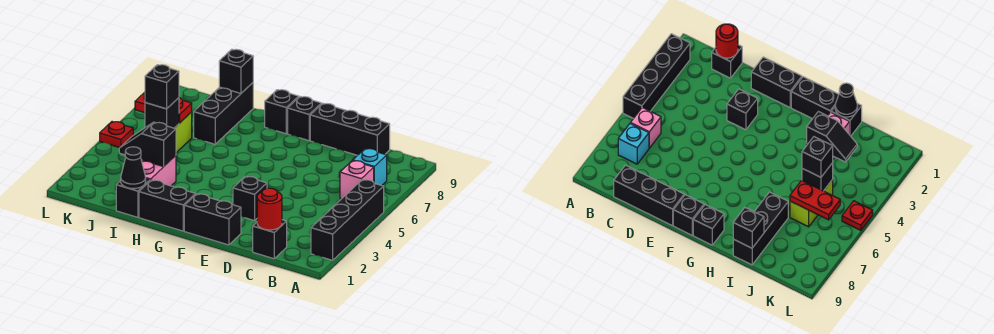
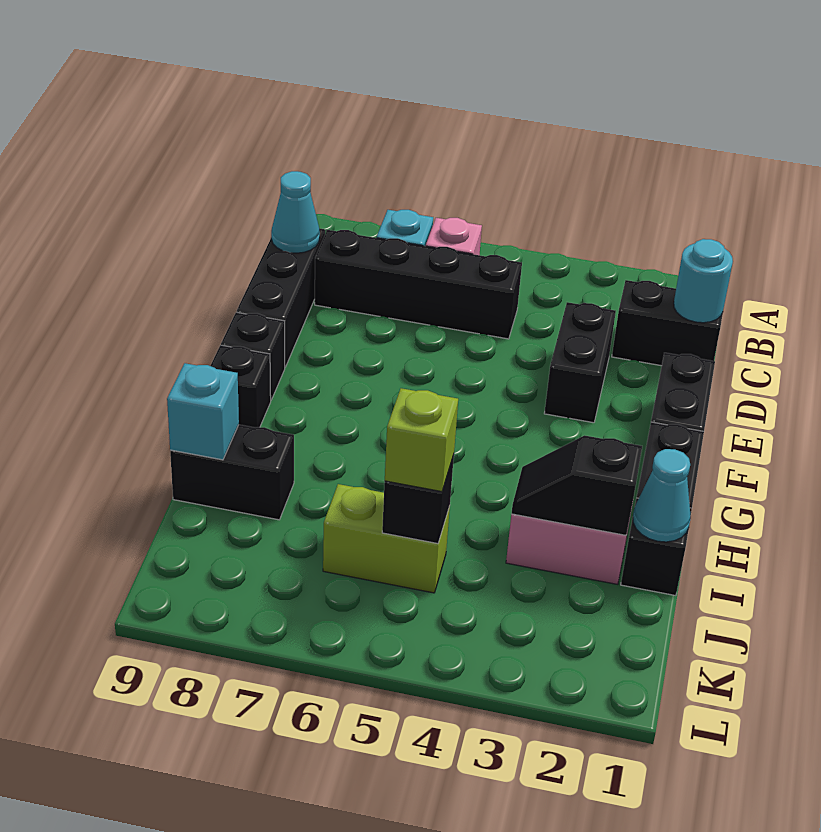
black 1x4 brick [311,180,384,260] -> black 1x4 brick moved to [315,230,522,339]
black 1x1 brick [253,220,287,259] -> black 1x2 brick [612,280,723,366]
red 1x1 round brick [257,188,282,230] -> cyan 1x1 round brick [674,239,733,323]
none -> cyan 1x1 cone [271,171,320,253]
black 1x1 brick [233,176,267,221] -> black 1x2 brick [544,302,616,423]
black 1x1 cone [121,147,146,189] -> cyan 1x1 cone [633,449,691,542]
black 1x2 slope [119,122,176,166] -> black 1x2 slope turned to [511,436,642,535]
black 1x3 brick [194,83,253,144] -> black 1x2 brick [170,425,294,520]
black 1x1 brick [219,49,253,93] -> cyan 1x1 brick [167,363,239,460]
black 1x1 brick [145,65,179,109] -> lime 1x1 brick [385,388,458,492]
red 1x2 plate [135,92,192,123] -> none
red 1x1 plate [100,122,133,148] -> none

